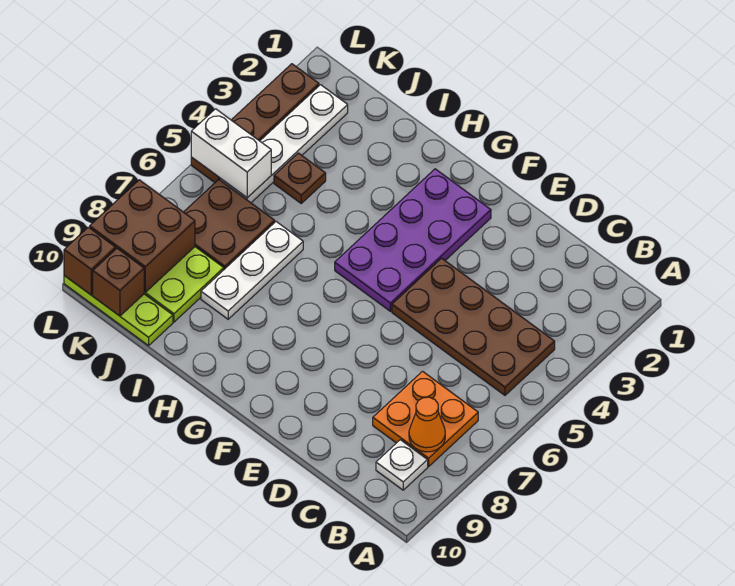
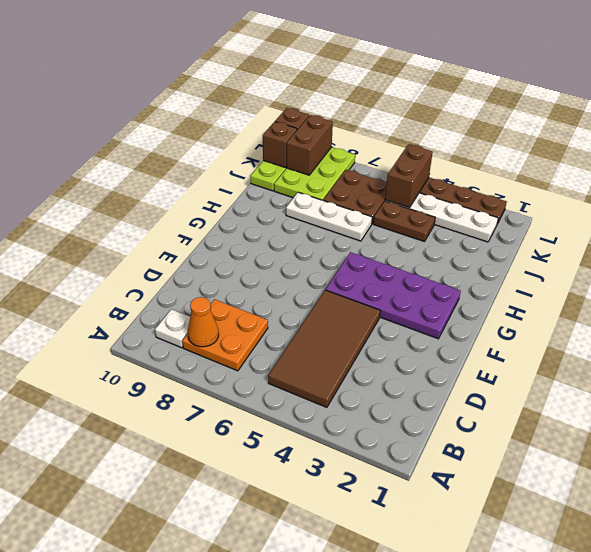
brown 2x4 plate [392,258,555,395] -> brown 2x4 tile [268,290,380,407]
brown 1x1 plate [274,153,326,203] -> brown 1x2 plate [373,201,435,242]
white 1x2 brick [191,109,271,198] -> brown 1x2 brick [385,144,433,208]
brown 2x2 brick [90,180,195,292] -> brown 1x2 brick [287,115,333,175]

